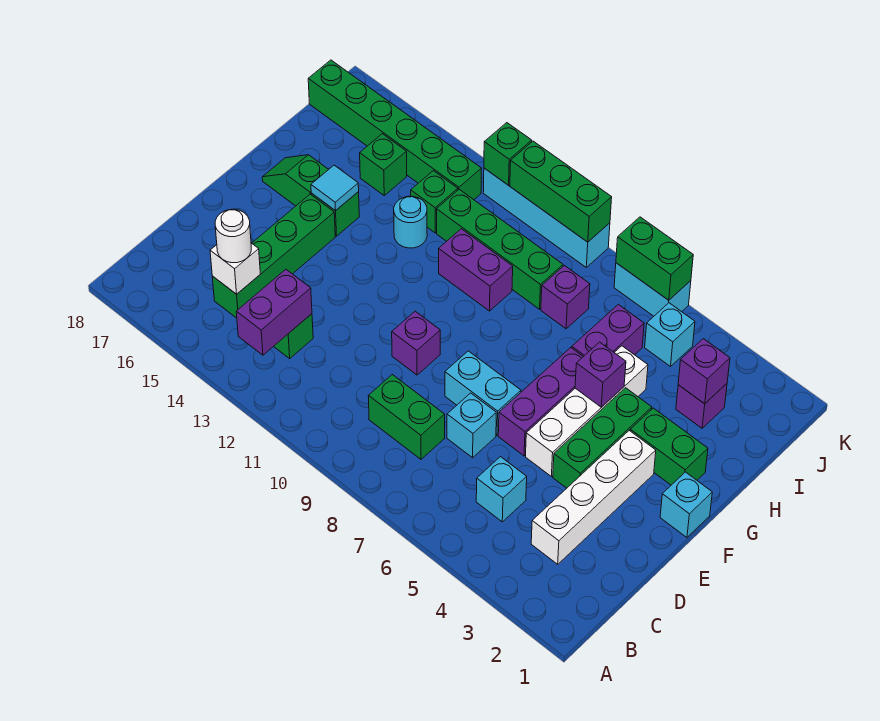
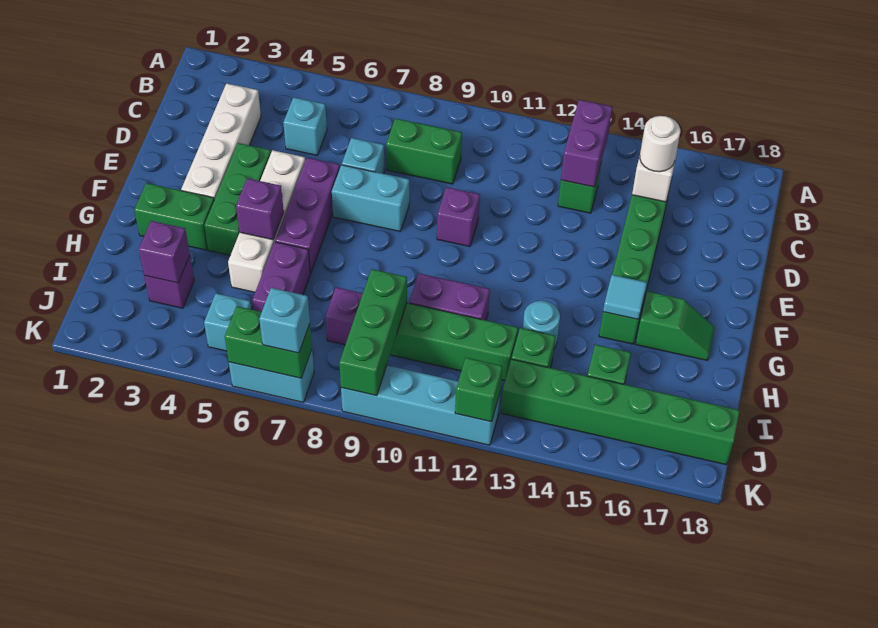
cyan 1x1 brick [660,472,712,537] -> cyan 1x1 brick moved to [259,288,310,353]
green 1x3 brick [510,141,612,242] -> green 1x3 brick turned to [339,269,407,396]

